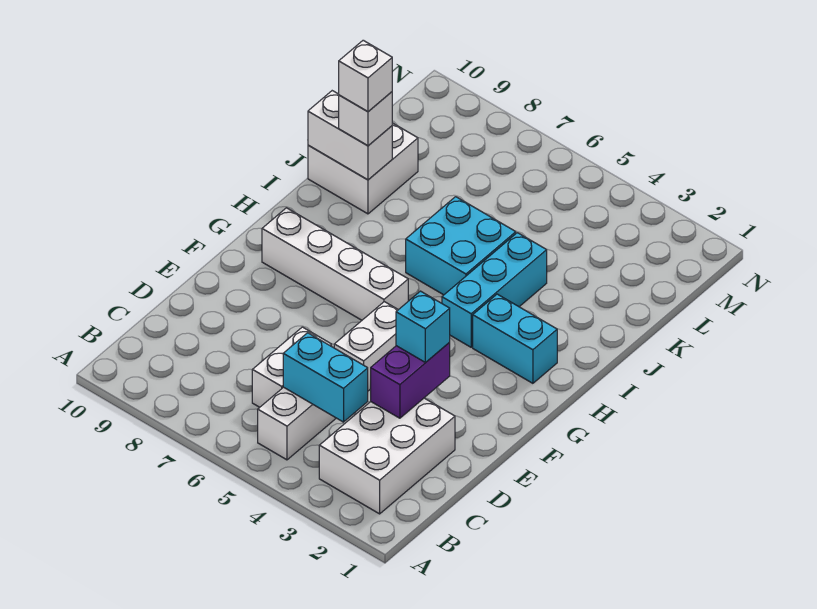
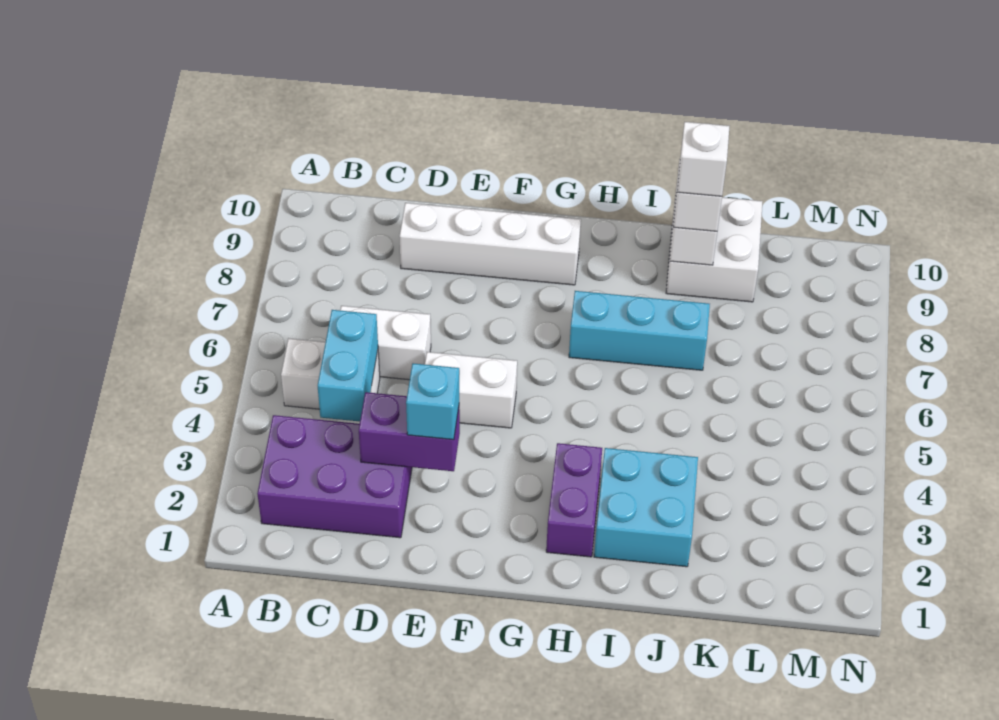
white 2x3 brick [319,398,455,514] -> purple 2x3 brick [257,415,412,538]
white 1x4 brick [262,208,408,320] -> white 1x4 brick turned to [400,203,581,285]
cyan 1x2 brick [473,294,557,383] -> purple 1x2 brick [546,443,602,557]
cyan 1x3 brick [442,233,547,347] -> cyan 1x3 brick moved to [569,291,710,370]
cyan 2x2 brick [406,197,516,295] -> cyan 2x2 brick moved to [594,448,698,567]

